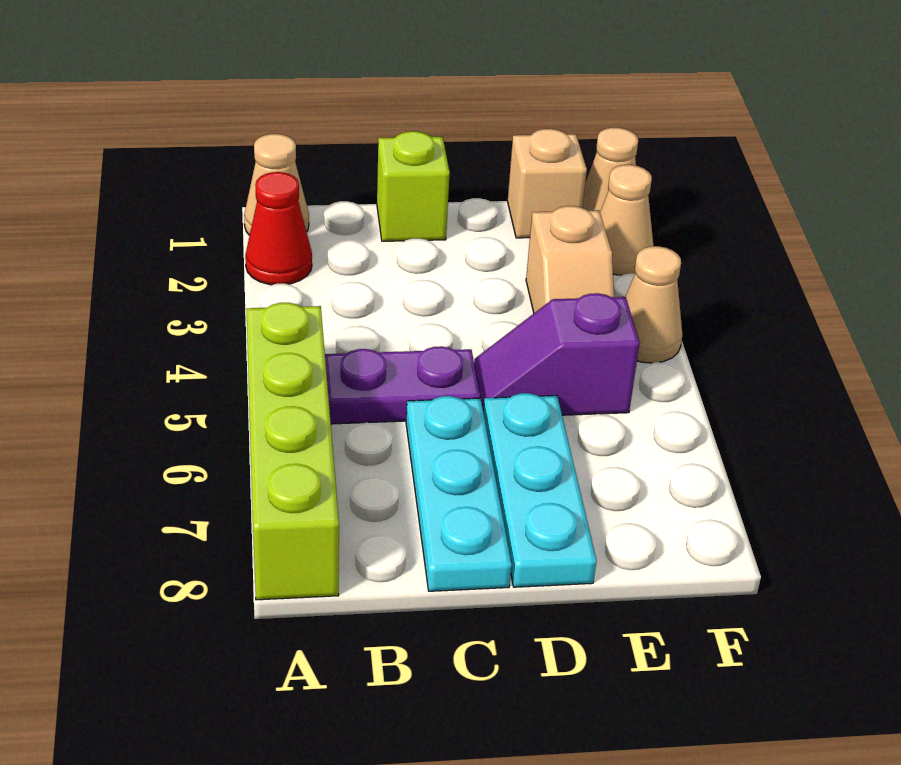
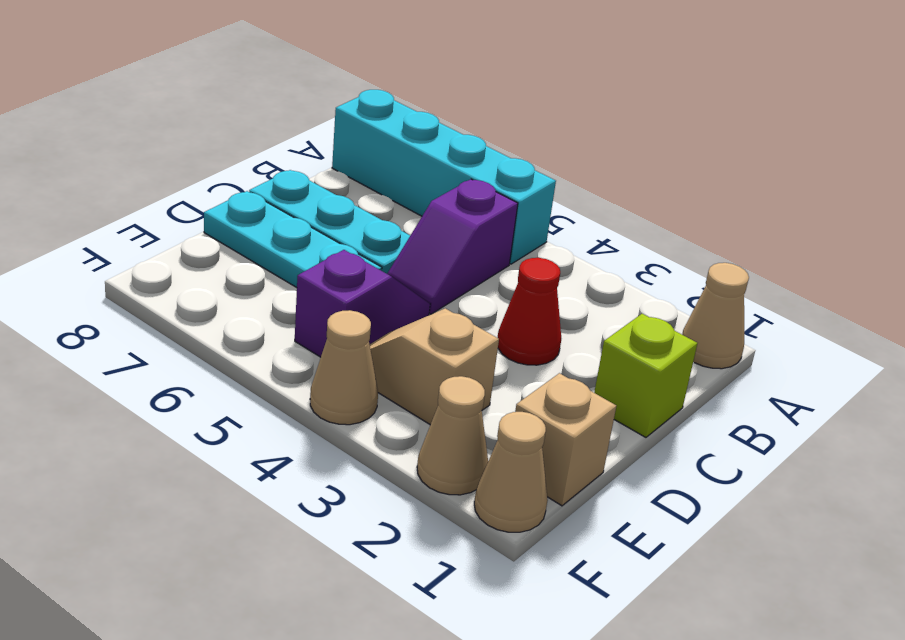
red 1x1 cone [245,172,312,285] -> red 1x1 cone moved to [498,258,561,365]
lime 1x4 brick [246,303,339,600] -> cyan 1x4 brick [332,90,556,264]
purple 1x2 plate [325,346,480,424] -> purple 1x2 slope [387,179,518,314]

